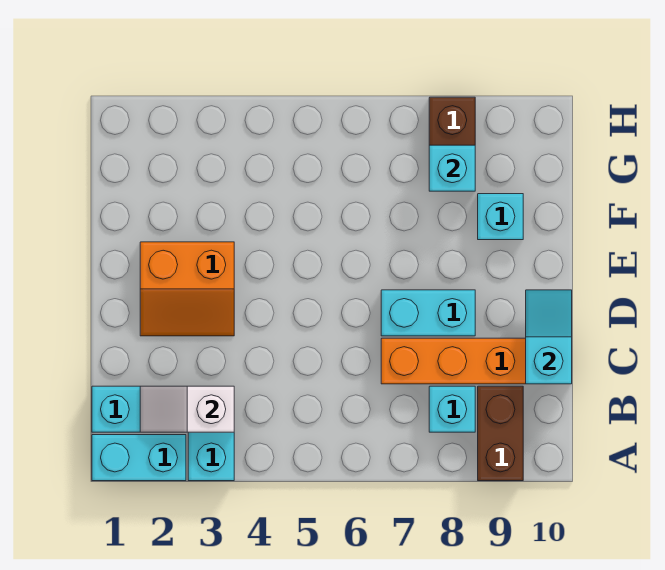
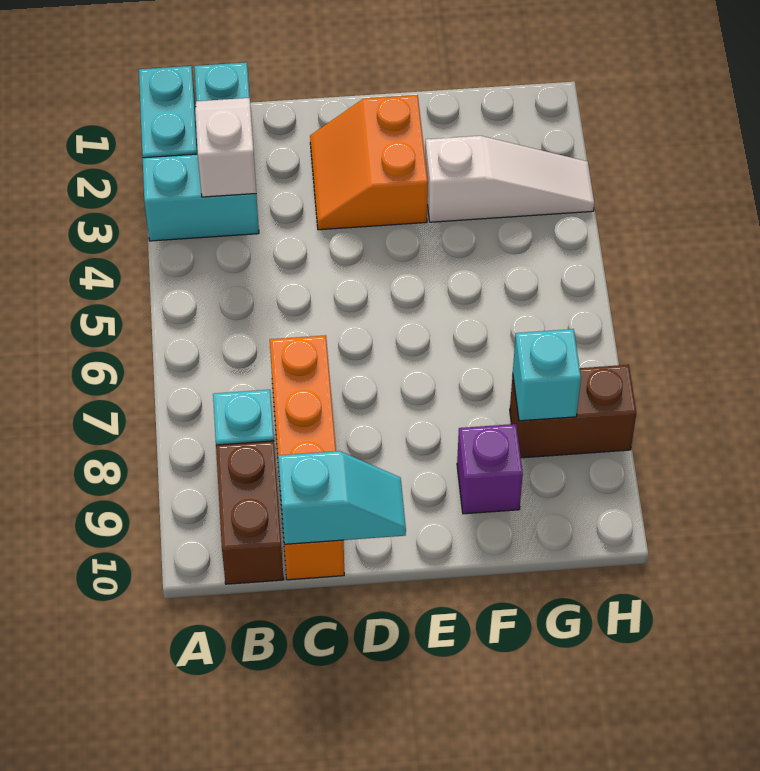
brown 1x2 brick [478,386,523,481] -> brown 1x2 brick turned to [216,441,284,584]
cyan 1x2 brick [381,290,475,336] -> none
none -> white 1x3 slope [425,136,594,222]
cyan 1x1 brick [478,194,523,240] -> purple 1x1 brick [457,424,523,514]

